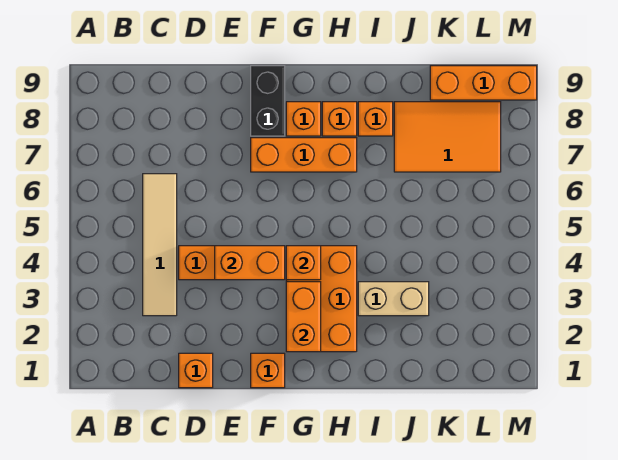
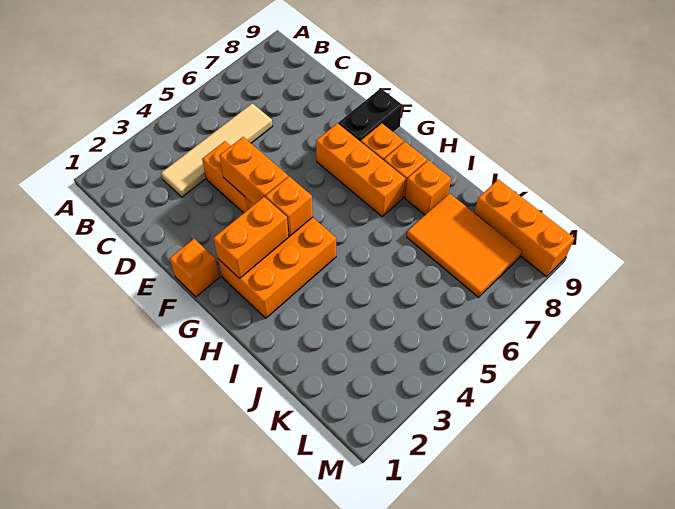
orange 1x1 brick [179,353,213,388] -> none
tan 1x2 brick [358,282,429,316] -> none

